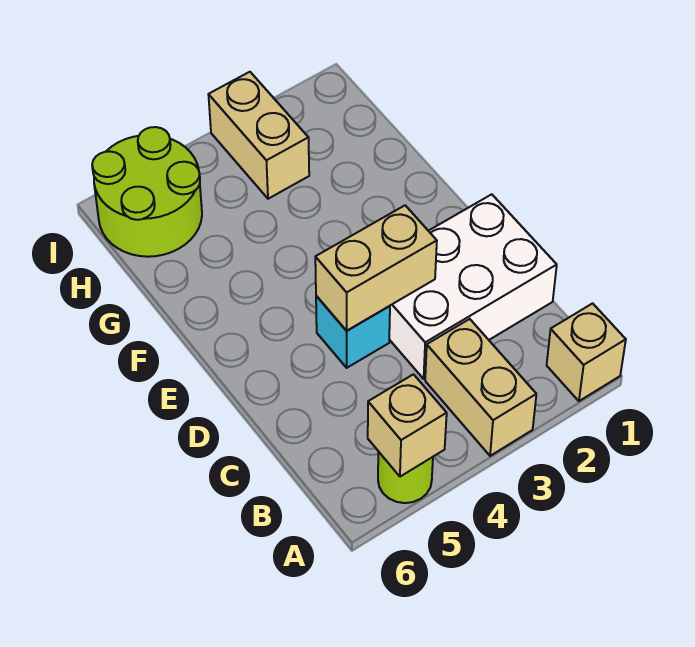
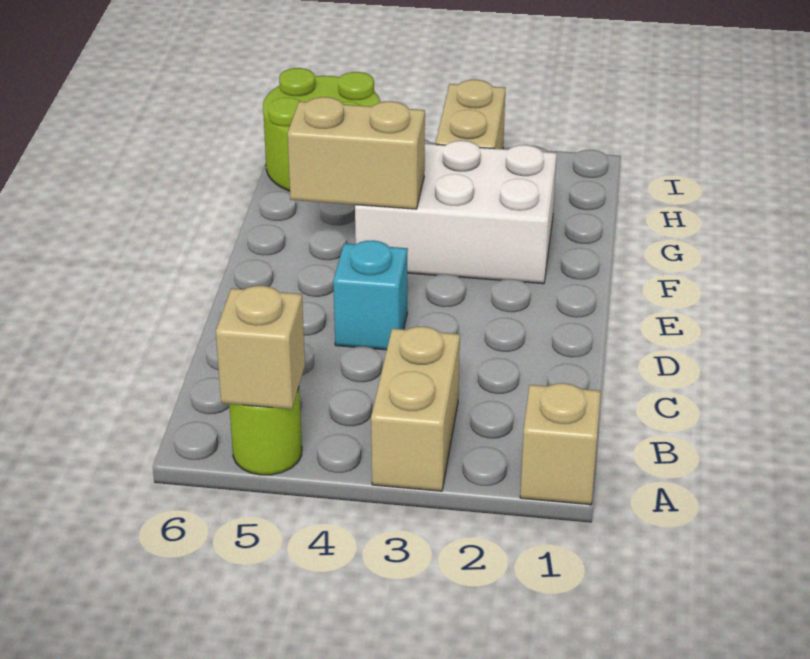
white 2x3 brick [389,194,557,379] -> white 2x3 brick moved to [355,141,557,284]
tan 1x2 brick [315,205,437,331] -> tan 1x2 brick moved to [288,97,425,209]

